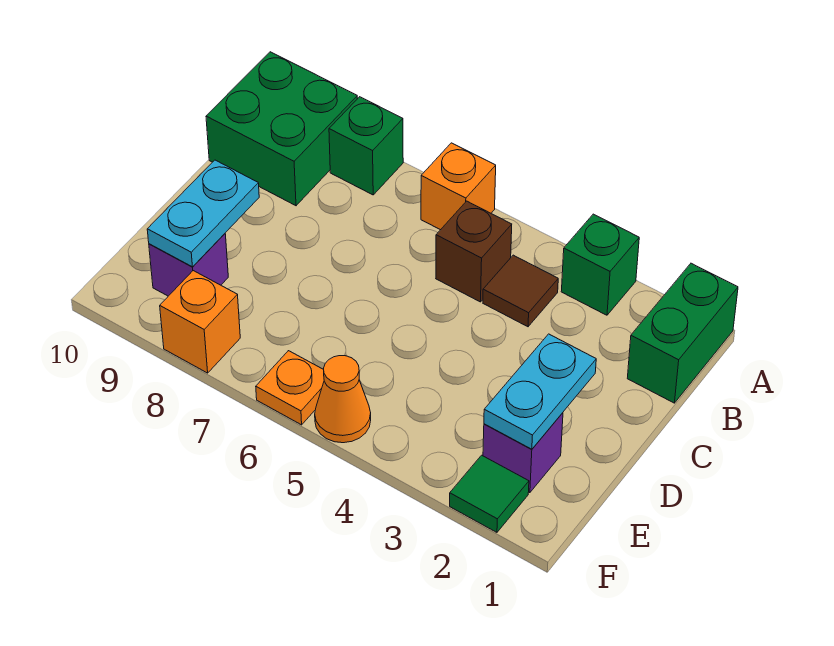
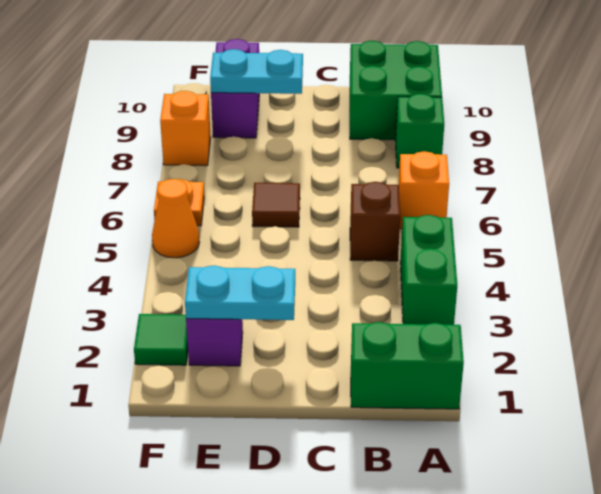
green 1x1 brick [561,214,639,315] -> green 1x2 brick [400,215,457,325]
brown 1x1 tile [483,255,558,327] -> brown 1x1 tile moved to [252,183,300,227]
purple 1x1 brick [149,234,228,296] -> purple 1x2 brick [211,39,259,138]

